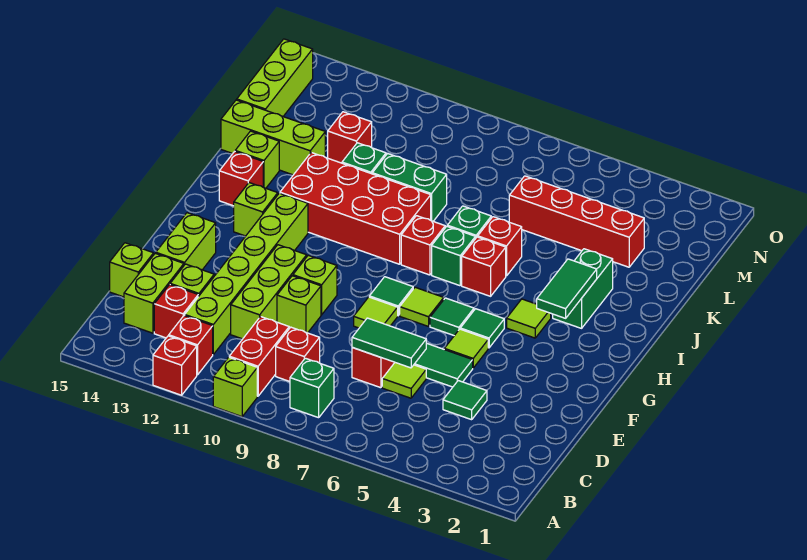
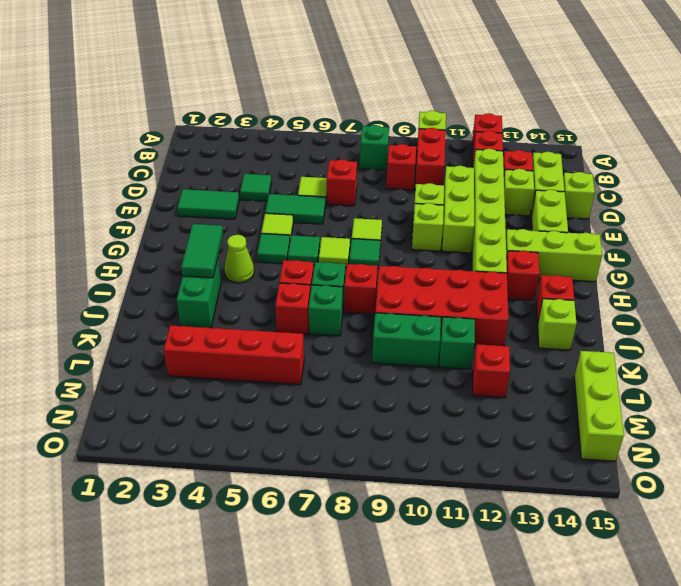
green 1x2 tile [352,318,426,368] -> green 1x2 tile moved to [177,189,239,219]
lime 1x1 tile [507,299,551,338] -> lime 1x1 cone [225,235,254,283]
lime 1x1 brick [234,183,278,236] -> red 1x1 brick [506,251,539,300]
lime 1x3 brick [221,100,325,175] -> lime 1x3 brick moved to [506,229,602,282]

